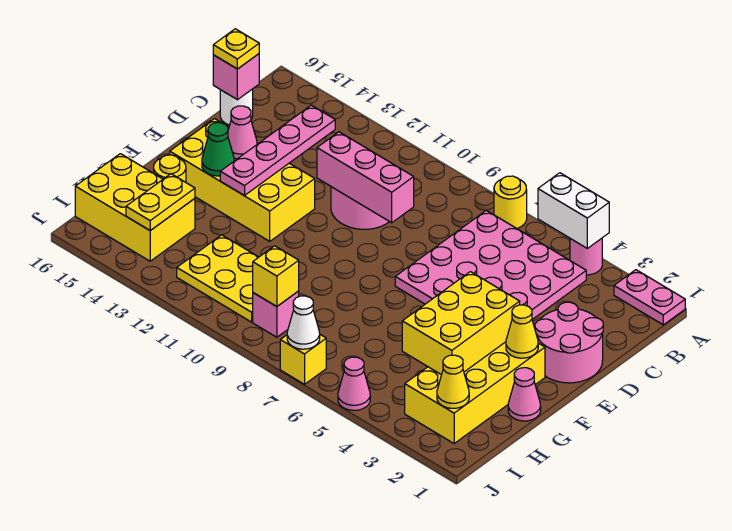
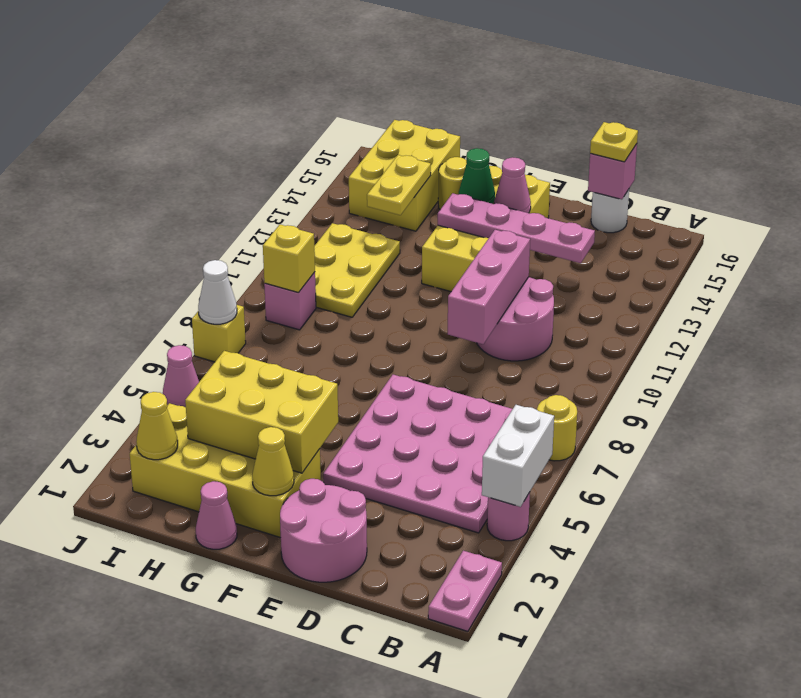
yellow 1x2 plate [126,174,195,230] -> yellow 1x2 plate turned to [367,155,431,215]

